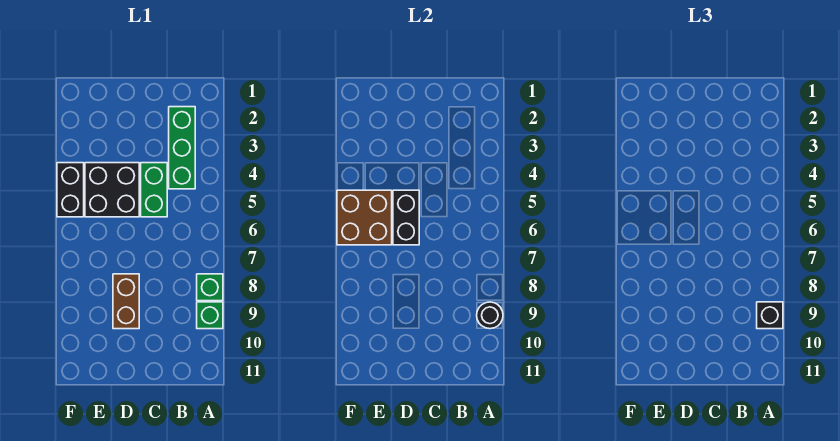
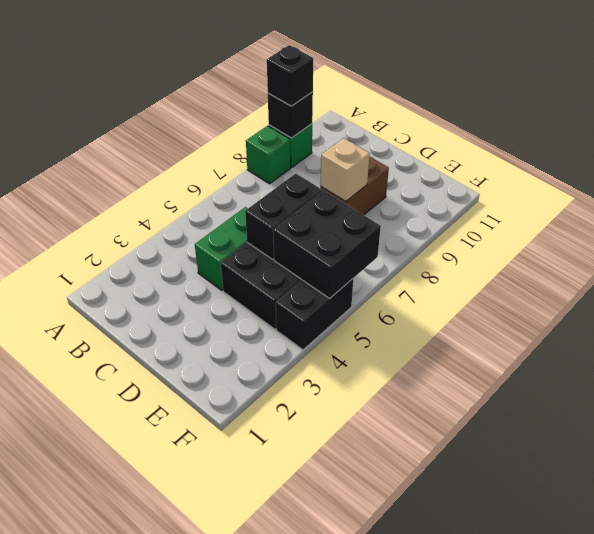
black 1x1 round brick [477,302,503,329] -> black 1x1 brick [268,92,313,138]
green 1x3 brick [169,107,195,189] -> none
none -> tan 1x1 brick [320,138,370,201]
brown 2x2 brick [337,190,392,245] -> black 2x2 brick [273,191,381,298]

